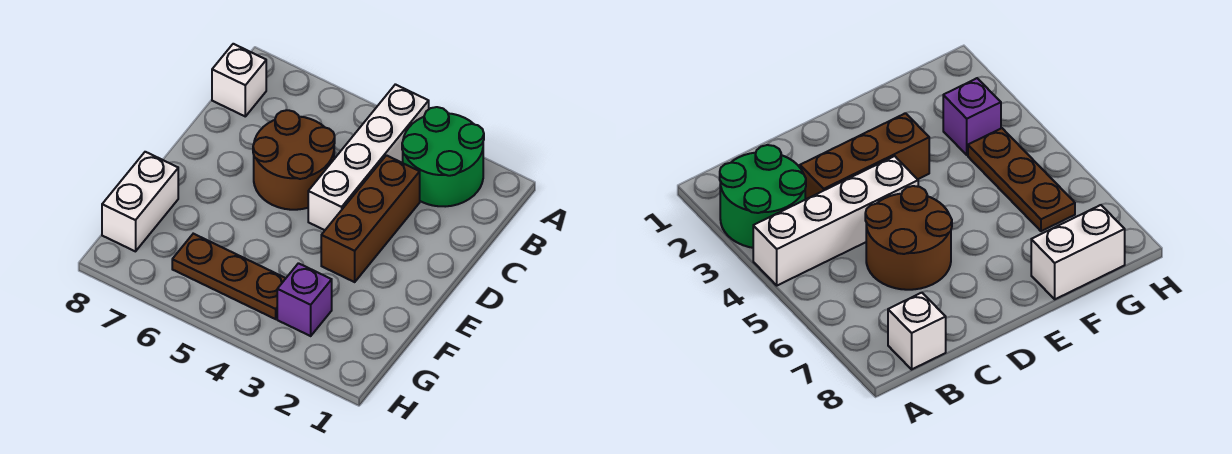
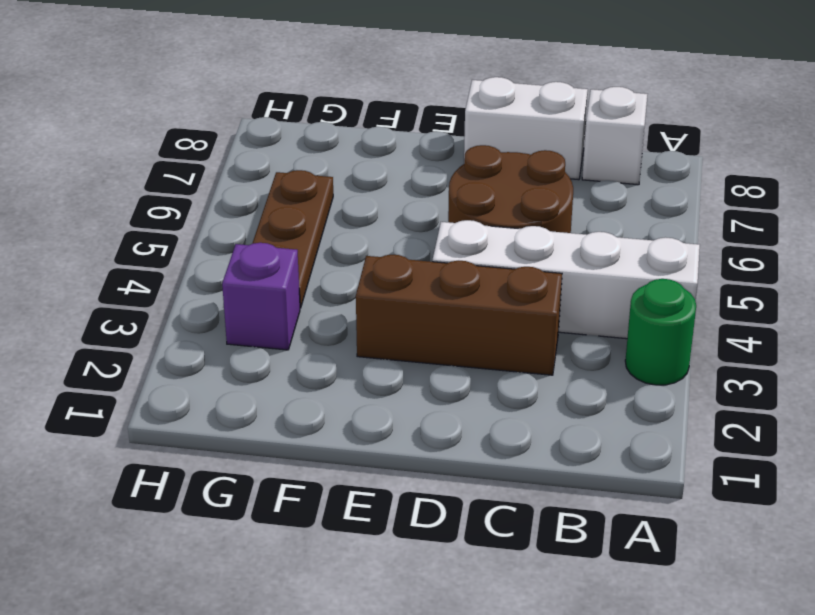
green 2x2 round brick [402,107,484,207] -> green 1x1 round brick [625,279,696,385]
white 1x2 brick [102,152,178,251] -> white 1x2 brick moved to [464,77,588,180]

